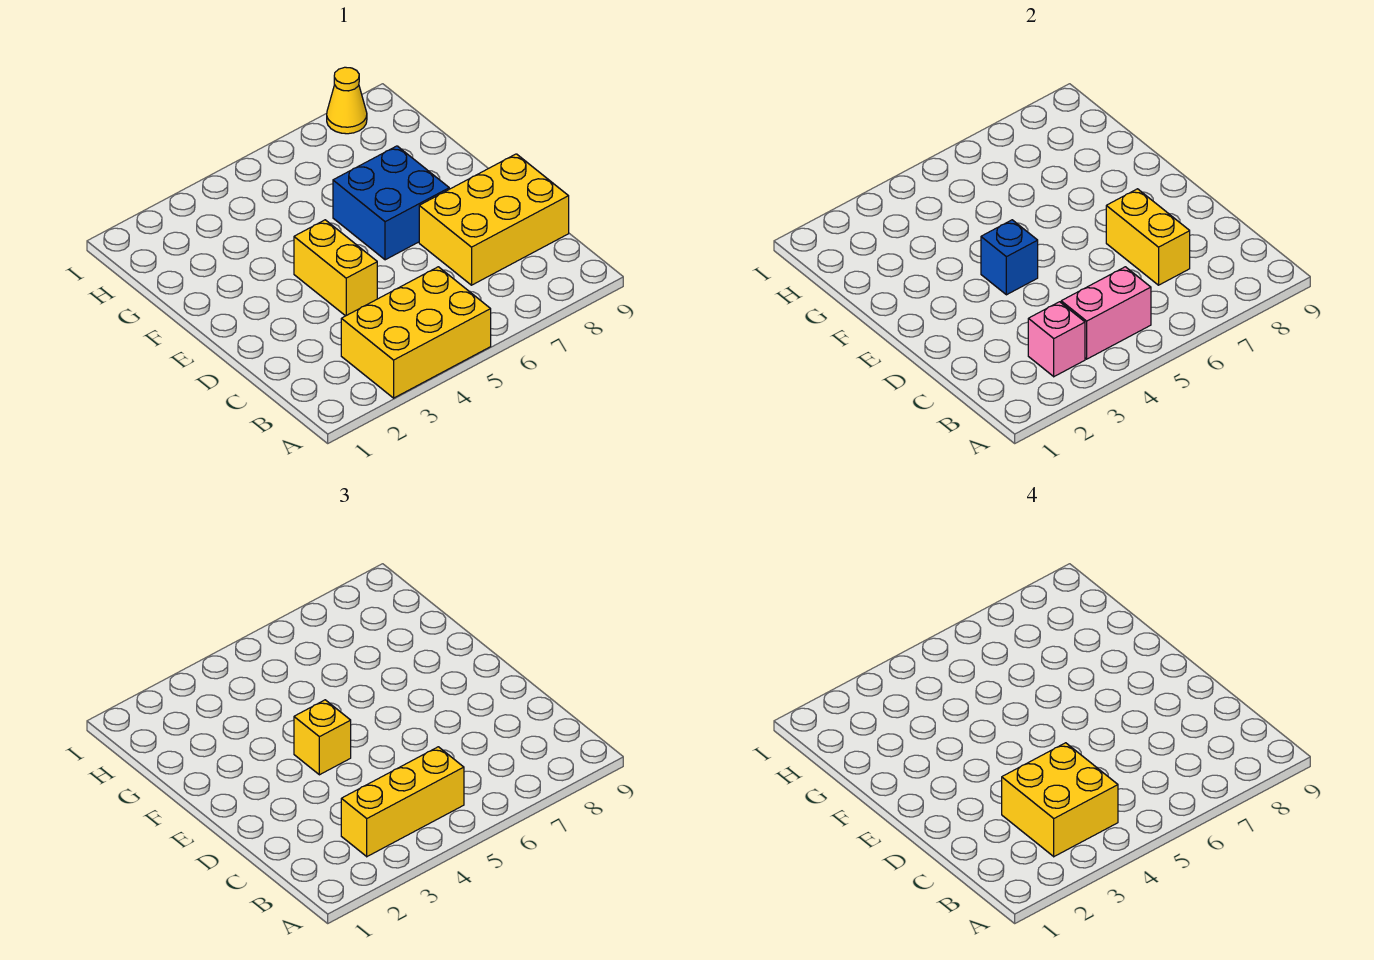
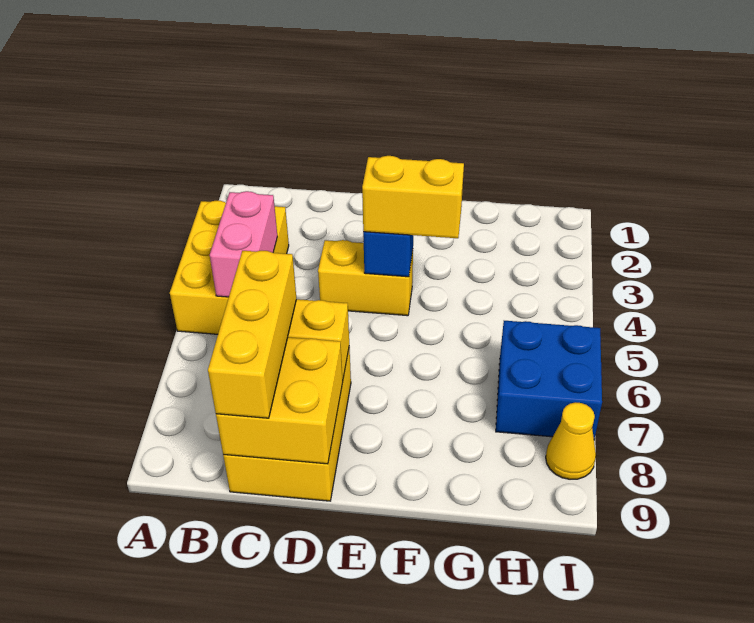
pink 1x1 brick [1028,302,1085,377] -> none
yellow 1x3 brick [341,747,464,857] -> yellow 1x3 brick moved to [208,251,296,418]
yellow 2x2 brick [1002,743,1118,857] -> yellow 2x2 brick moved to [216,337,343,464]
yellow 1x1 brick [294,700,351,775] -> yellow 1x2 brick [362,156,464,238]
blue 2x2 brick [333,146,449,260] -> blue 2x2 brick moved to [496,321,602,439]

